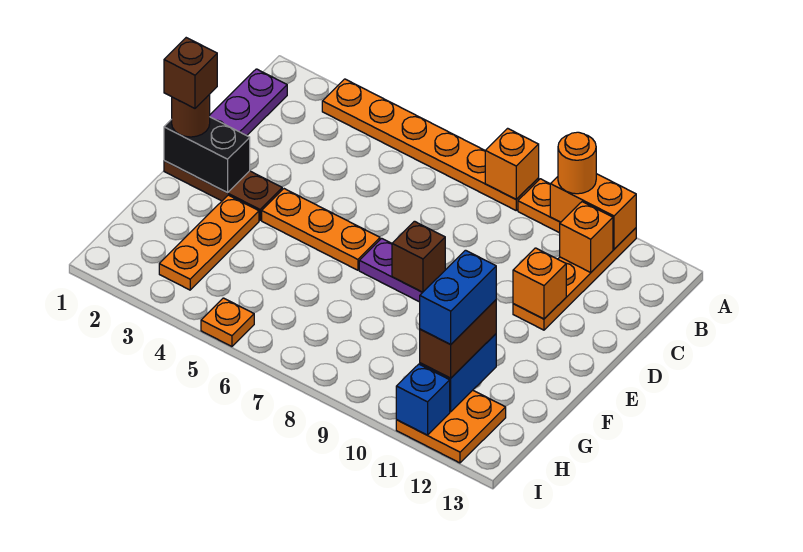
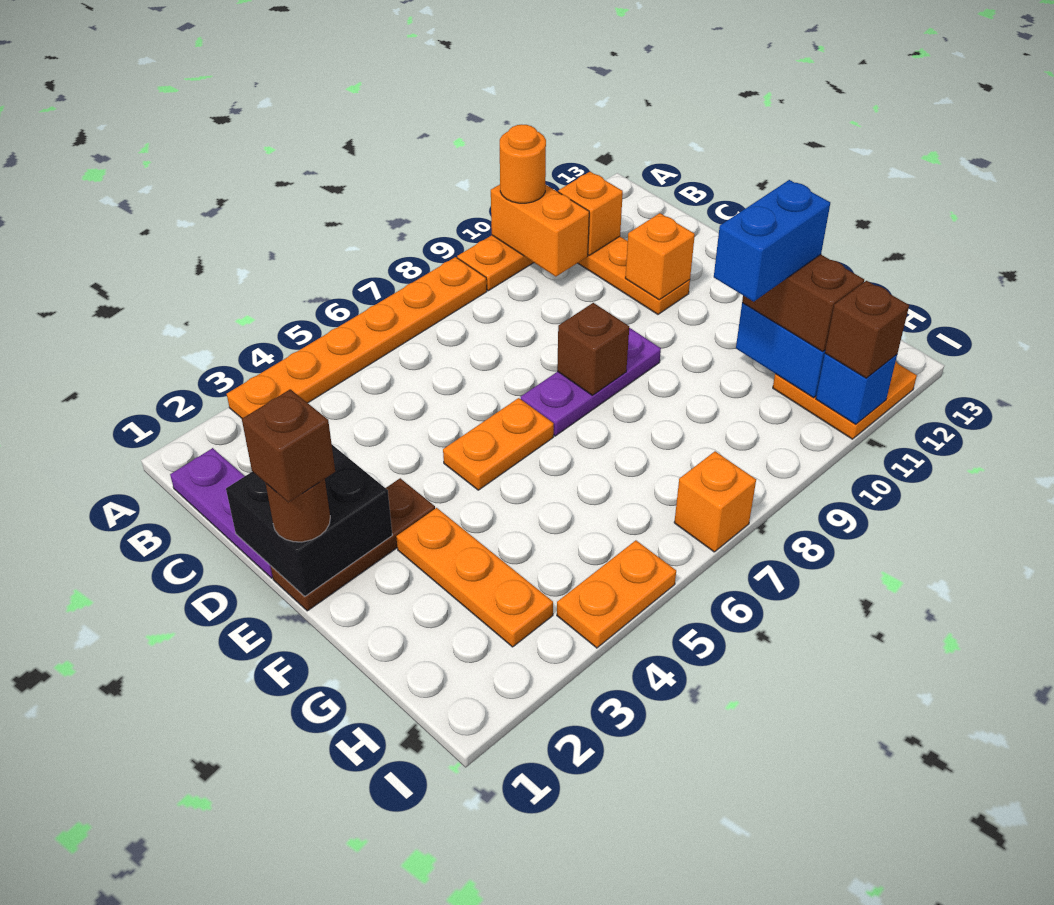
orange 1x1 brick [485,128,539,199] -> orange 1x1 brick moved to [674,451,756,552]
orange 1x2 brick [550,174,636,249] -> orange 1x2 brick turned to [491,184,589,276]
black 1x2 brick [164,117,250,192] -> black 2x2 brick [226,445,392,596]
orange 1x3 plate [262,189,380,270] -> orange 1x2 plate [443,398,554,490]
blue 1x2 brick [420,250,496,344] -> blue 1x2 brick turned to [714,180,830,302]
orange 1x1 plate [201,298,254,346] -> orange 1x2 plate [557,540,676,648]
none -> brown 1x1 brick [825,281,909,378]

